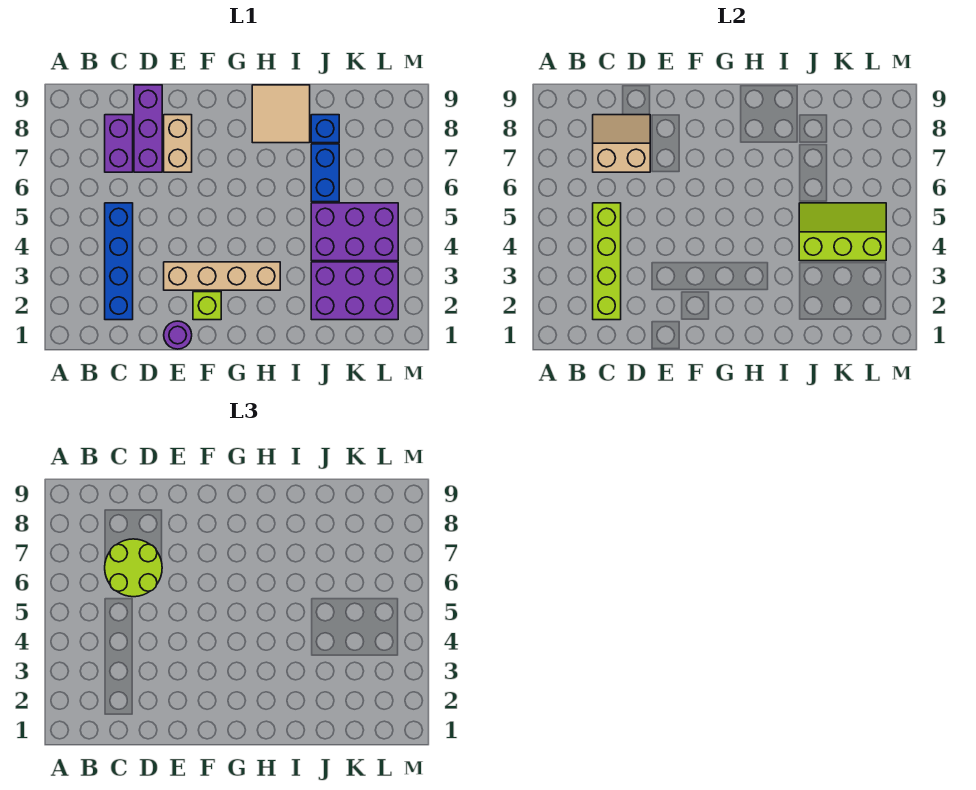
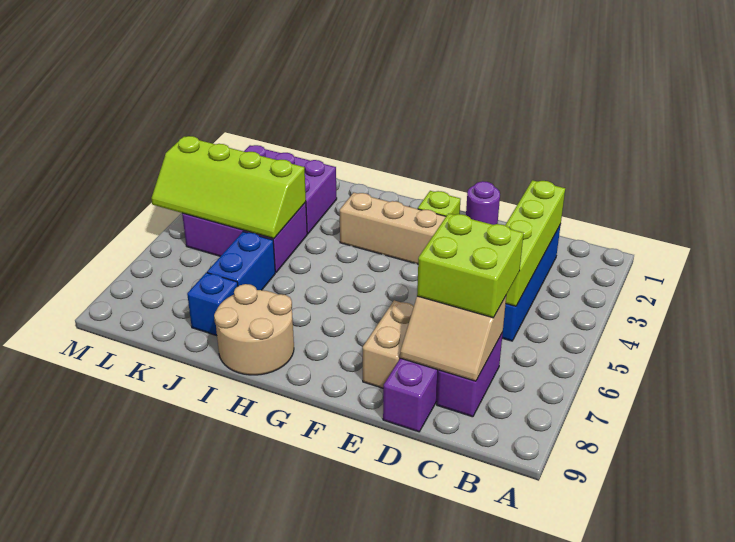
lime 2x2 round brick [105,539,162,597] -> lime 2x2 brick [417,213,524,318]
tan 2x2 tile [252,85,310,143] -> tan 2x2 round brick [214,284,294,375]
lime 2x3 slope [799,203,886,261] -> lime 2x4 slope [151,136,306,239]

